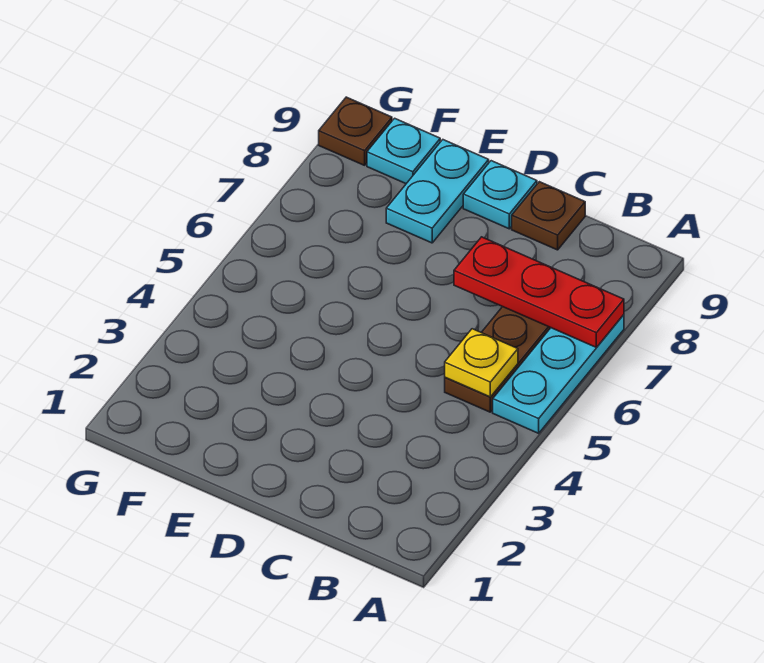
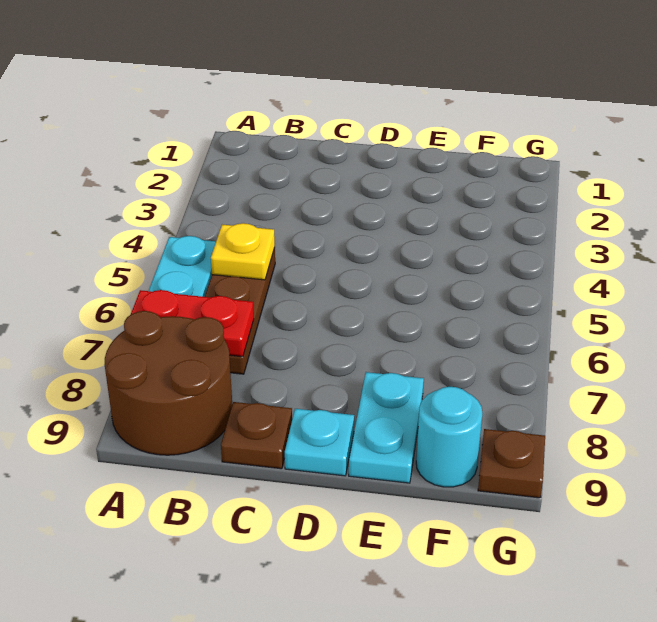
red 1x3 plate [454,237,624,348] -> red 1x2 plate [131,290,254,357]
none -> brown 2x2 round brick [105,311,232,455]
cyan 1x1 plate [367,118,440,184] -> cyan 1x1 round brick [416,387,482,487]

